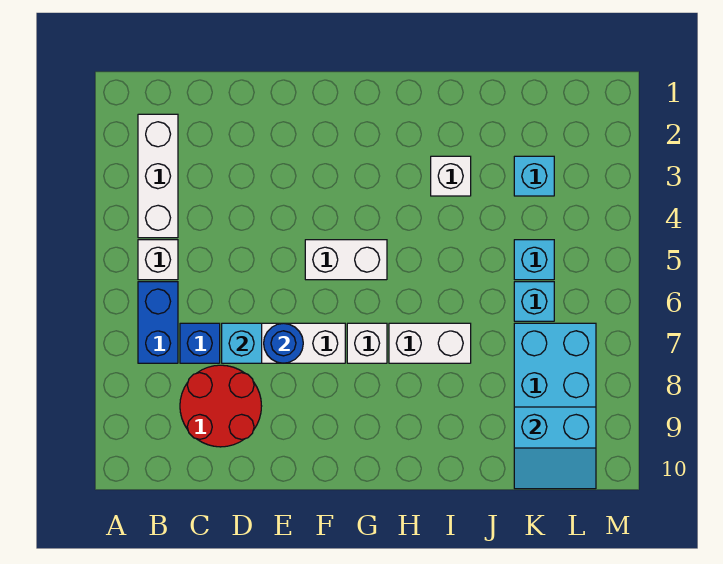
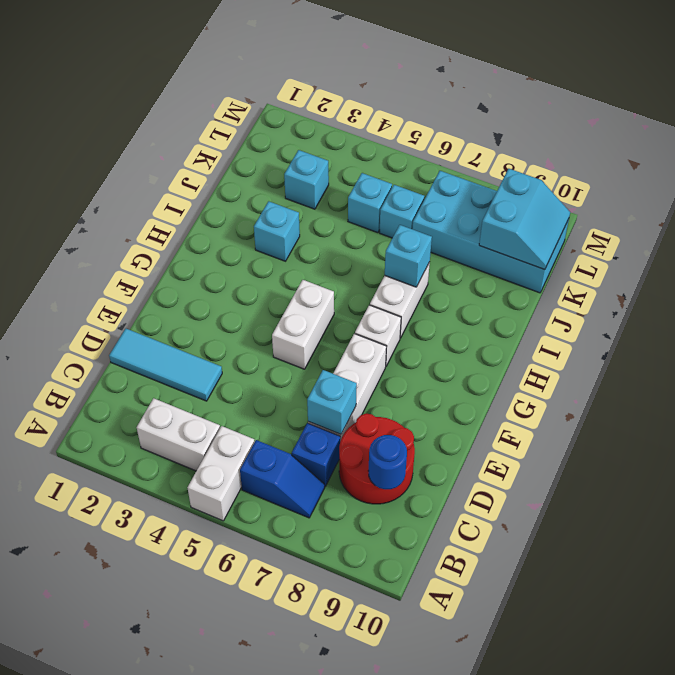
white 1x3 brick [138,114,178,238] -> white 1x2 brick [137,398,220,471]
white 1x1 brick [138,240,178,280] -> white 1x2 brick [187,426,255,521]
blue 1x2 brick [138,282,178,363] -> blue 1x2 slope [240,440,325,518]
none -> cyan 1x3 tile [109,329,222,401]
blue 1x1 round brick [264,323,303,363] -> blue 1x1 round brick moved to [368,435,407,489]
white 1x1 brick [431,156,471,196] -> cyan 1x1 brick [254,201,300,261]
none -> cyan 1x1 brick [385,225,432,287]

